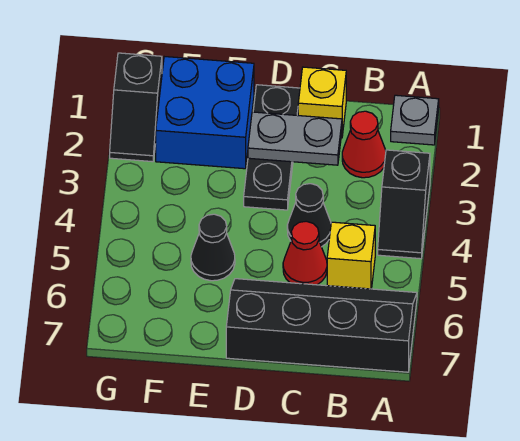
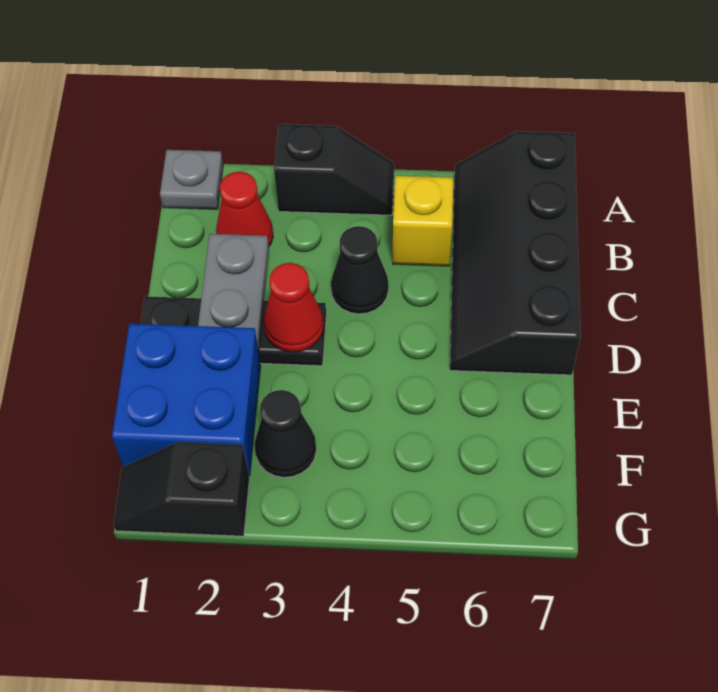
yellow 1x1 brick [298,67,346,138] -> none
red 1x1 cone [283,221,327,285] -> red 1x1 cone moved to [264,263,324,352]
black 1x1 cone [191,214,235,281] -> black 1x1 cone moved to [255,390,316,477]
black 1x2 slope [110,53,162,162] -> black 1x2 slope turned to [113,442,249,536]

